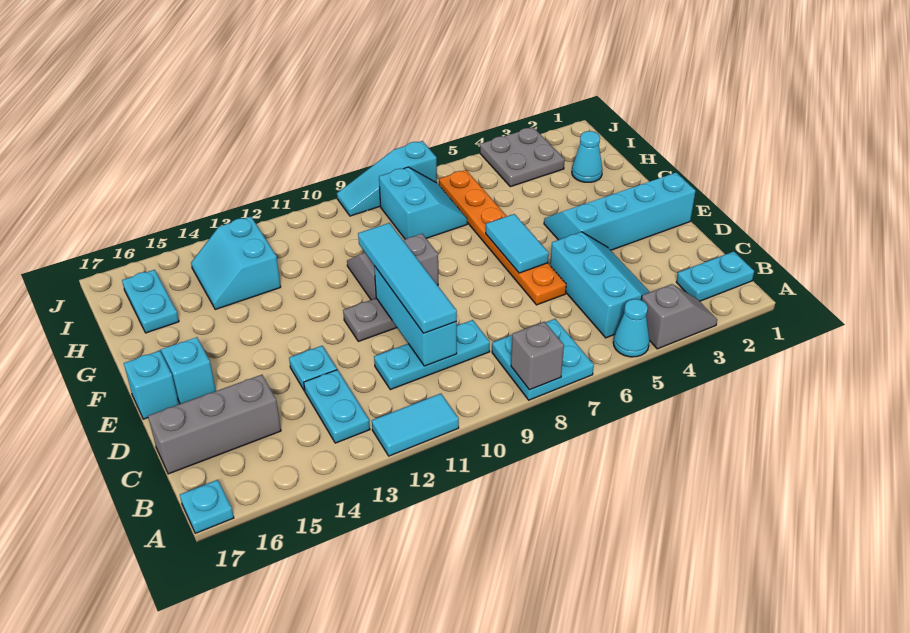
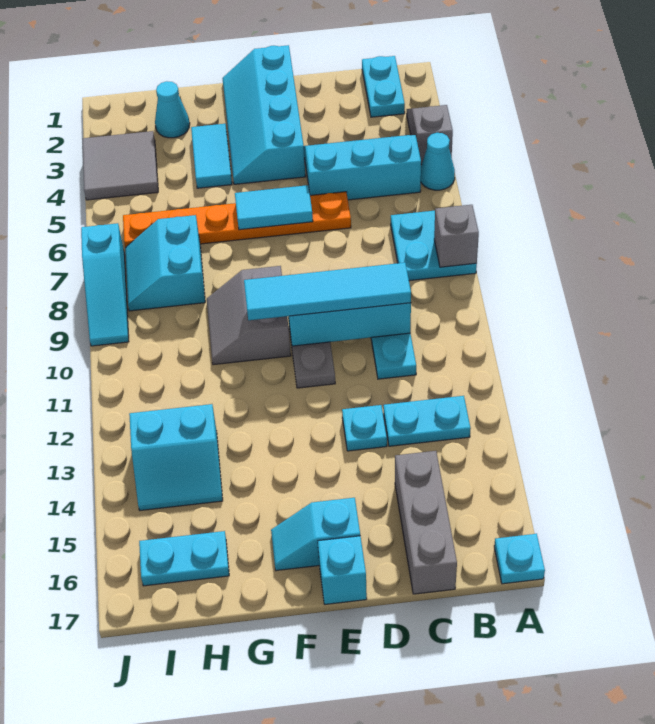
cyan 1x2 tile [372,394,459,456] -> cyan 1x2 tile moved to [191,124,232,188]
cyan 2x2 slope [379,167,467,239] -> cyan 2x2 slope turned to [125,215,205,311]
grey 2x2 plate [480,127,565,187] -> grey 2x2 tile [83,131,158,200]

